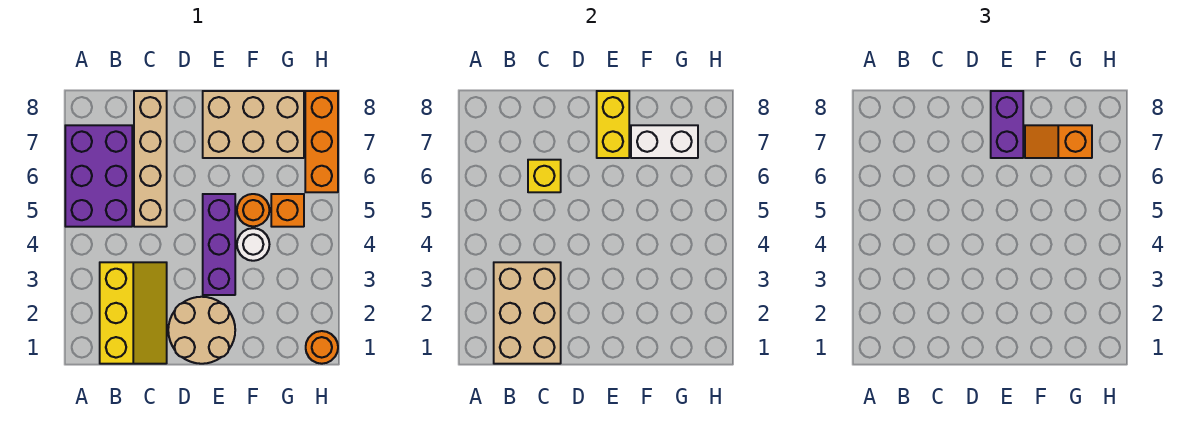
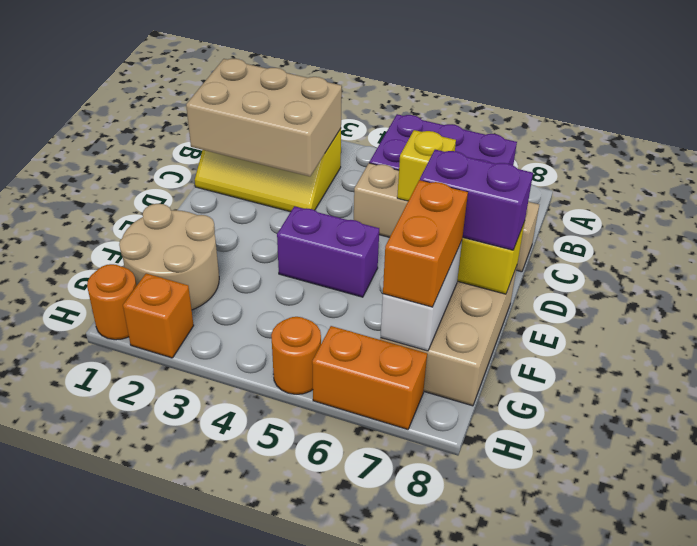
tan 2x2 round brick [168,297,235,364] -> tan 2x2 round brick moved to [119,204,219,310]
purple 1x3 brick [203,194,235,295] -> purple 1x2 brick [277,206,379,297]
white 1x1 round brick [237,228,269,261] -> none
orange 1x1 round brick [237,194,270,226] -> orange 1x1 round brick moved to [271,317,321,394]
orange 1x2 slope [1025,125,1092,158] -> orange 1x2 brick [383,180,468,307]
orange 1x1 brick [271,194,304,227] -> orange 1x1 brick moved to [123,273,194,358]
orange 1x3 brick [305,91,338,192] -> orange 1x2 brick [312,326,427,429]

